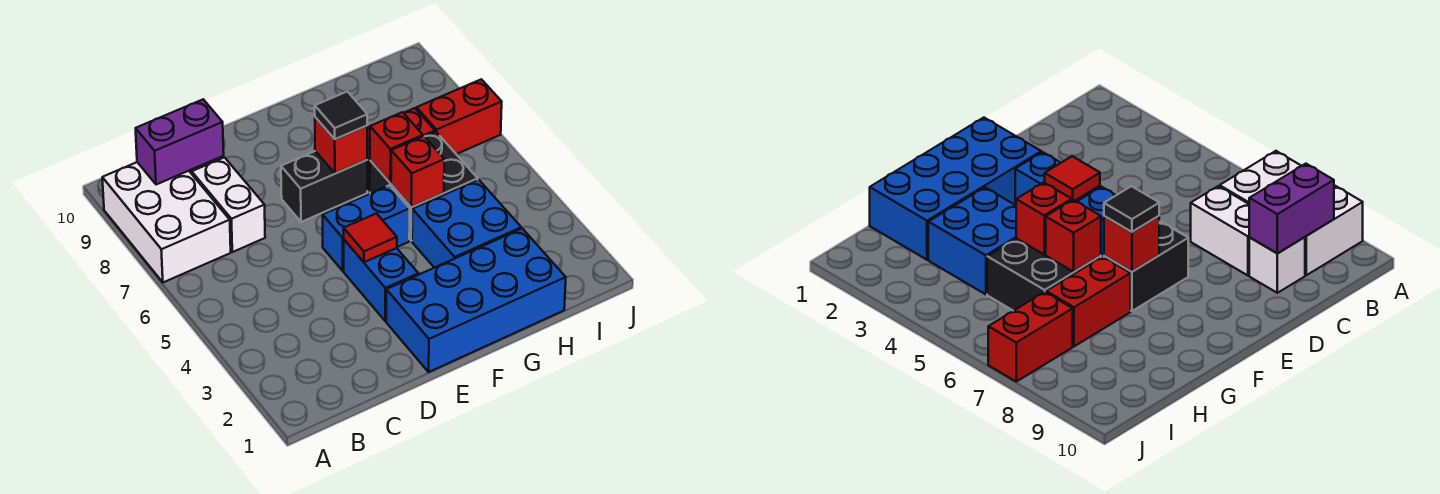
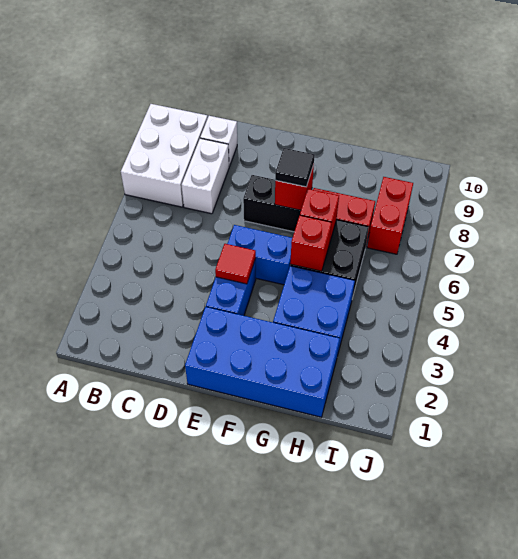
purple 1x2 brick [136,99,224,185] -> none
red 1x2 brick [416,79,502,154] -> red 1x2 brick turned to [367,177,413,254]

